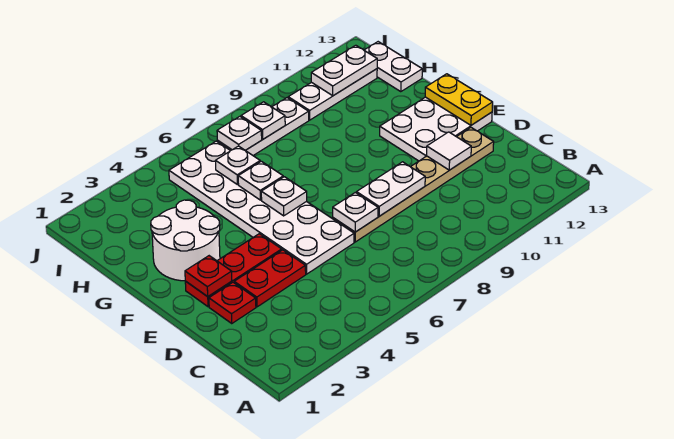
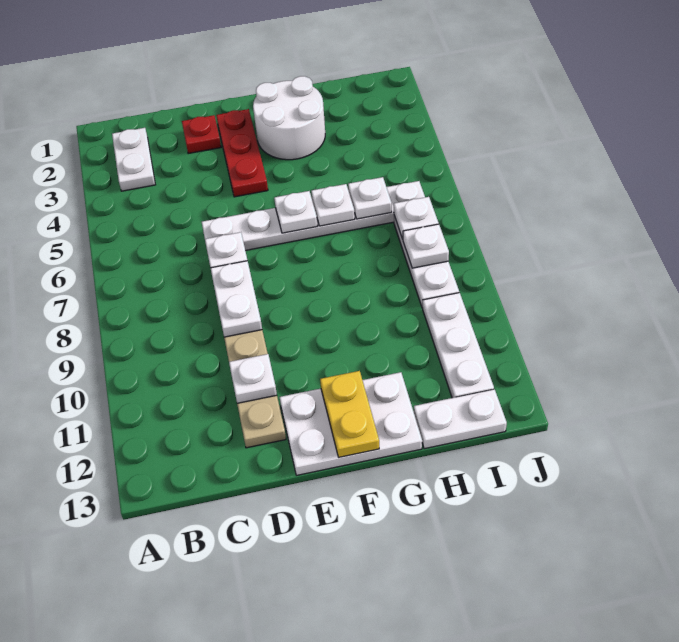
red 1x2 plate [234,250,306,307] -> none
white 2x6 plate [169,141,354,274] -> white 1x6 plate [202,181,425,251]
white 1x1 tile [427,132,471,170] -> white 1x1 plate [229,354,277,403]
red 1x1 plate [185,256,232,297] -> none
white 2x3 plate [380,97,492,161] -> white 2x3 plate turned to [279,372,422,475]
yellow 1x2 plate [425,74,493,125] -> yellow 1x2 plate turned to [320,371,379,457]
white 1x2 plate [311,45,377,96] -> white 1x2 plate moved to [112,128,155,191]

